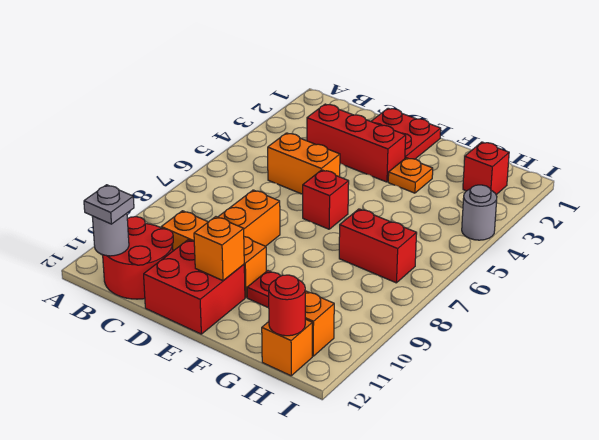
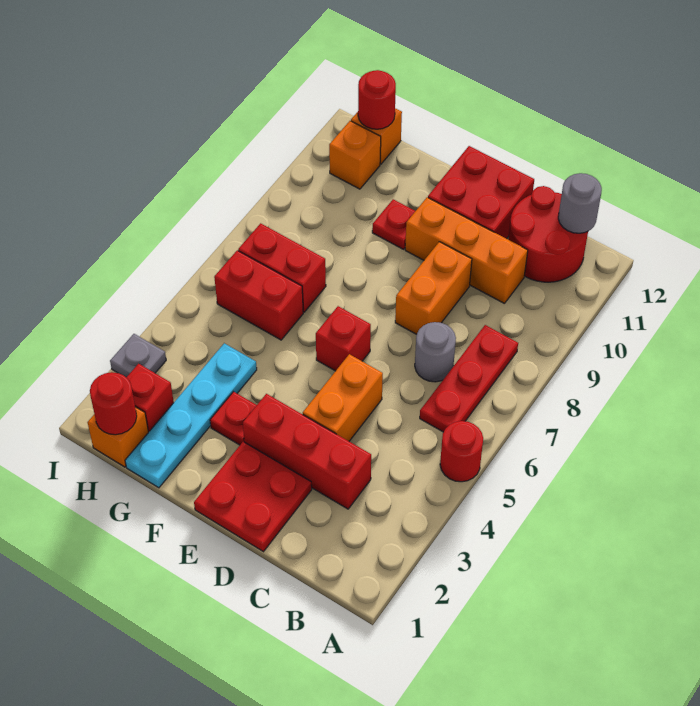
none -> red 1x1 round brick [440,421,483,482]
none -> red 1x3 plate [420,325,518,432]
grey 1x1 plate [84,185,134,224] -> grey 1x1 plate moved to [110,334,166,377]
orange 1x2 brick [268,133,340,194] -> orange 1x2 brick turned to [303,354,383,441]
orange 1x1 brick [194,217,244,281] -> orange 1x1 brick moved to [88,407,148,467]
orange 1x1 plate [388,158,433,193] -> red 1x1 plate [210,392,257,445]
none -> cyan 1x4 plate [125,343,257,488]
none -> red 1x2 brick [214,250,303,340]
none -> red 1x1 round brick [90,372,137,435]
grey 1x1 round brick [462,185,497,240] -> grey 1x1 round brick moved to [415,322,456,382]

